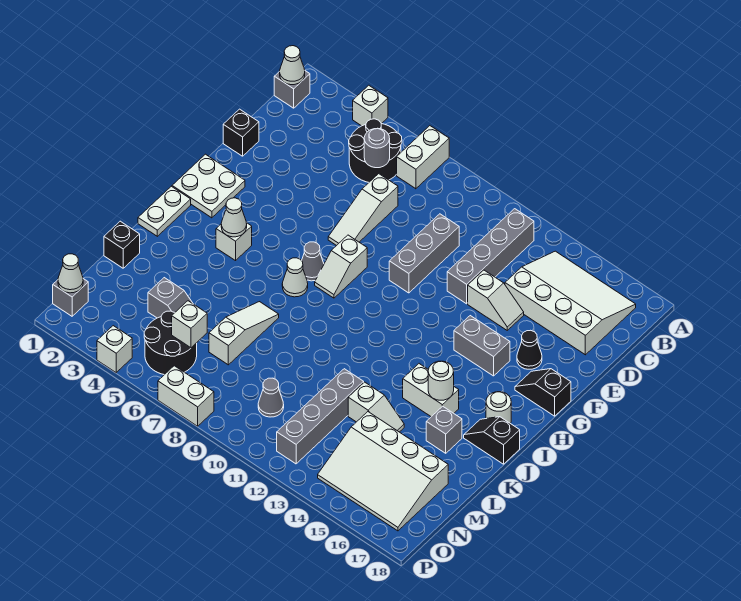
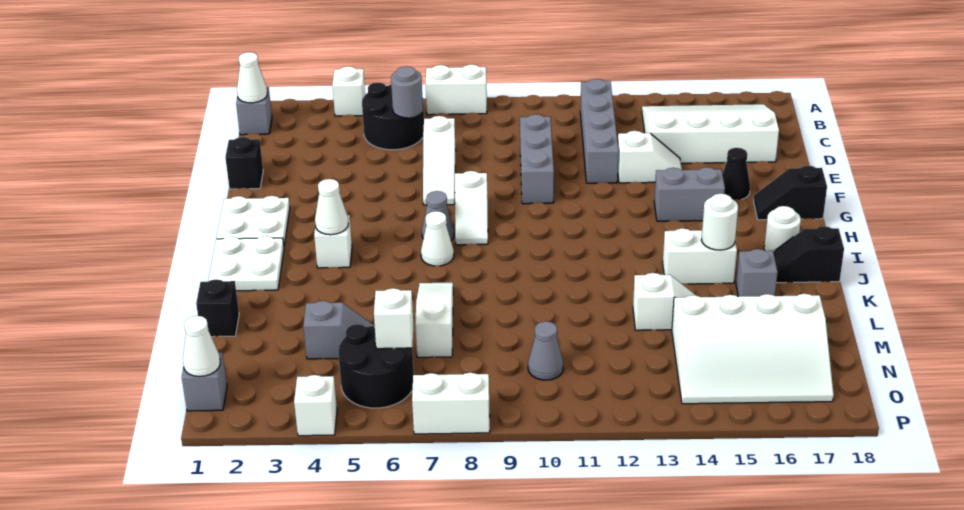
white 1x2 brick [397,126,449,189] -> white 1x2 brick turned to [426,65,487,115]
white 1x2 plate [138,186,191,236] -> white 2x2 plate [208,236,284,291]
grey 1x4 brick [277,369,364,464] -> none

